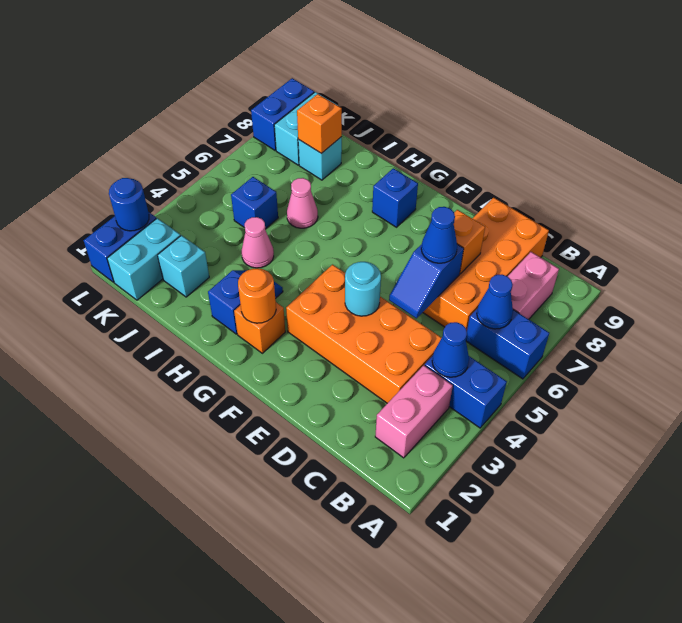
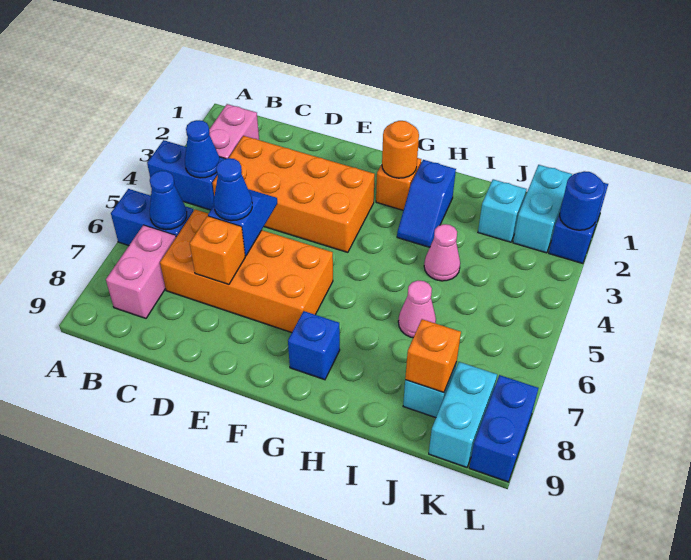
orange 2x4 brick [423,198,549,330] -> orange 2x4 brick turned to [160,210,333,333]
cyan 1x1 round brick [345,262,381,316] -> none
blue 1x1 brick [231,177,278,229] -> none

